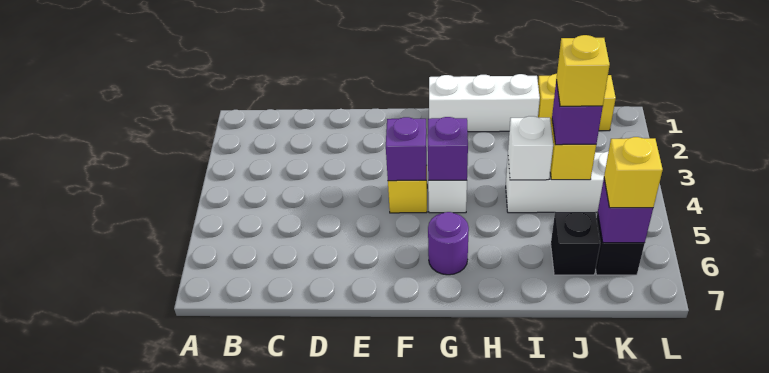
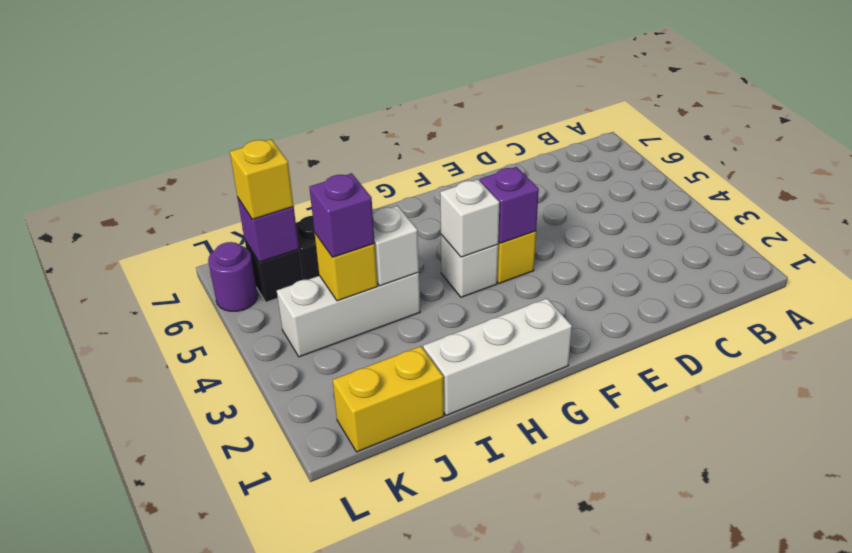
purple 1x1 brick [428,117,468,180] -> white 1x1 brick [440,179,499,257]
purple 1x1 round brick [428,212,469,275] -> purple 1x1 round brick moved to [208,242,258,311]
yellow 1x1 brick [556,35,610,106] -> none

